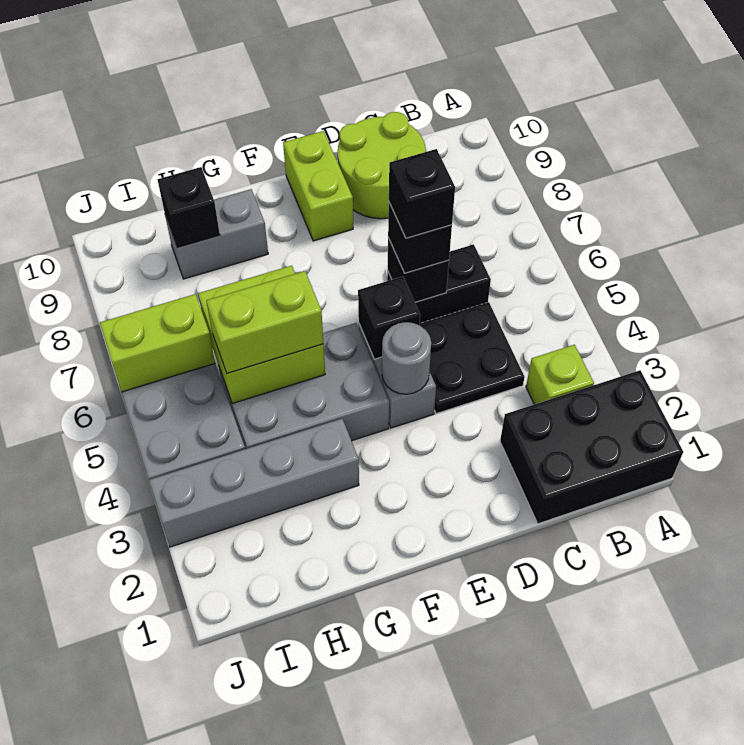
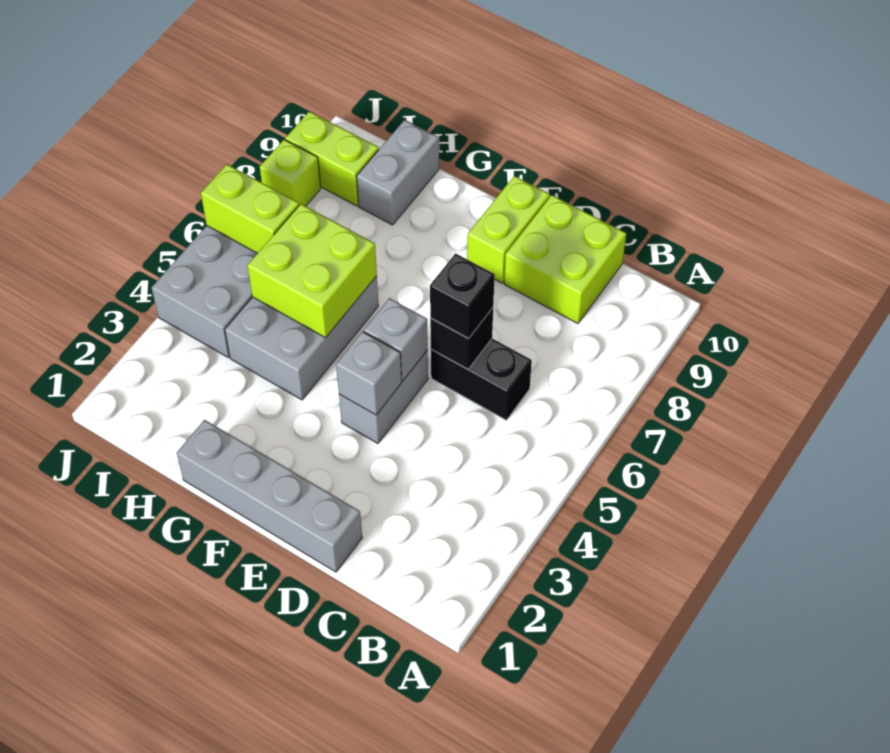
black 2x3 brick [500,370,683,524] -> none
lime 1x1 brick [526,345,594,404] -> lime 1x1 brick moved to [260,140,321,206]
black 2x2 plate [420,302,525,414] -> none
lime 2x2 round brick [338,112,426,219] -> lime 2x2 brick [504,195,626,323]
black 1x1 brick [389,149,455,238] -> none
grey 1x1 round brick [382,322,431,394] -> grey 1x1 brick [336,332,402,415]
black 1x1 brick [358,277,420,359] -> grey 1x1 brick [364,298,428,381]
grey 2x3 brick [219,323,389,449] -> grey 2x3 brick turned to [225,276,378,400]
grey 1x4 brick [149,419,359,547] -> grey 1x4 brick moved to [177,420,362,572]
lime 1x2 brick [206,271,323,373] -> lime 1x2 brick moved to [285,111,379,206]
grey 1x2 brick [165,189,268,279] -> grey 1x2 brick turned to [357,120,439,225]
black 1x1 brick [157,167,220,248] -> none

